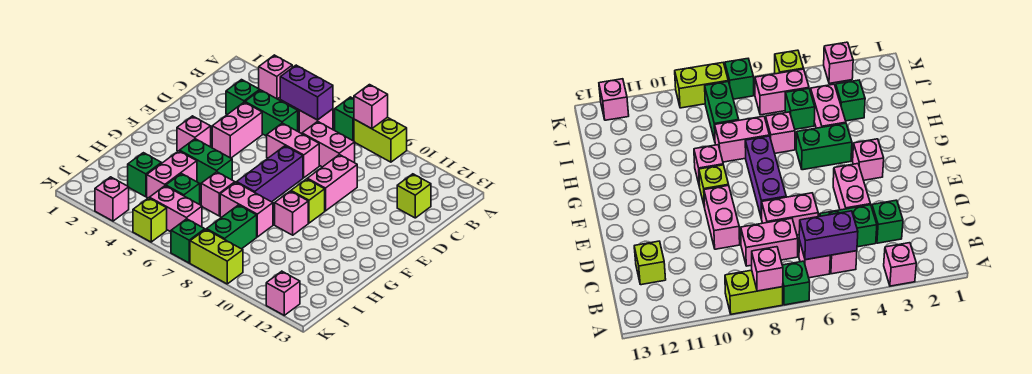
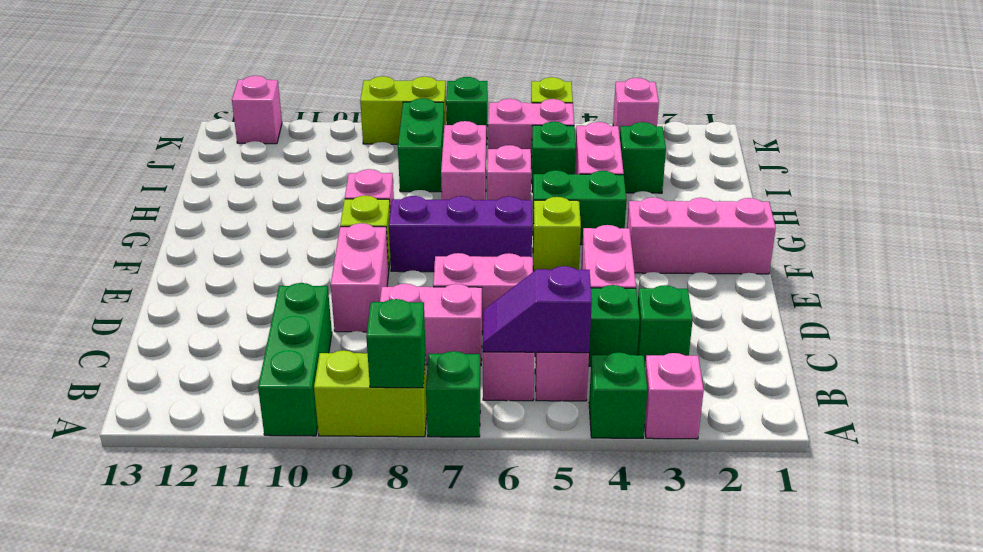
none -> green 1x1 brick [589,352,647,438]
pink 1x1 brick [354,85,388,129] -> green 1x1 brick [366,299,426,388]
none -> green 1x3 brick [258,283,332,436]
purple 1x2 brick [280,65,333,120] -> purple 1x2 slope [483,266,592,353]
lime 1x1 brick [397,174,431,218] -> lime 1x1 brick moved to [533,197,581,271]
purple 1x3 brick [237,146,303,202] -> purple 1x3 brick turned to [389,196,532,272]
pink 1x1 brick [177,116,211,151] -> pink 1x3 brick [627,197,776,274]
pink 1x2 brick [220,182,273,237] -> pink 1x2 brick turned to [441,121,486,200]

